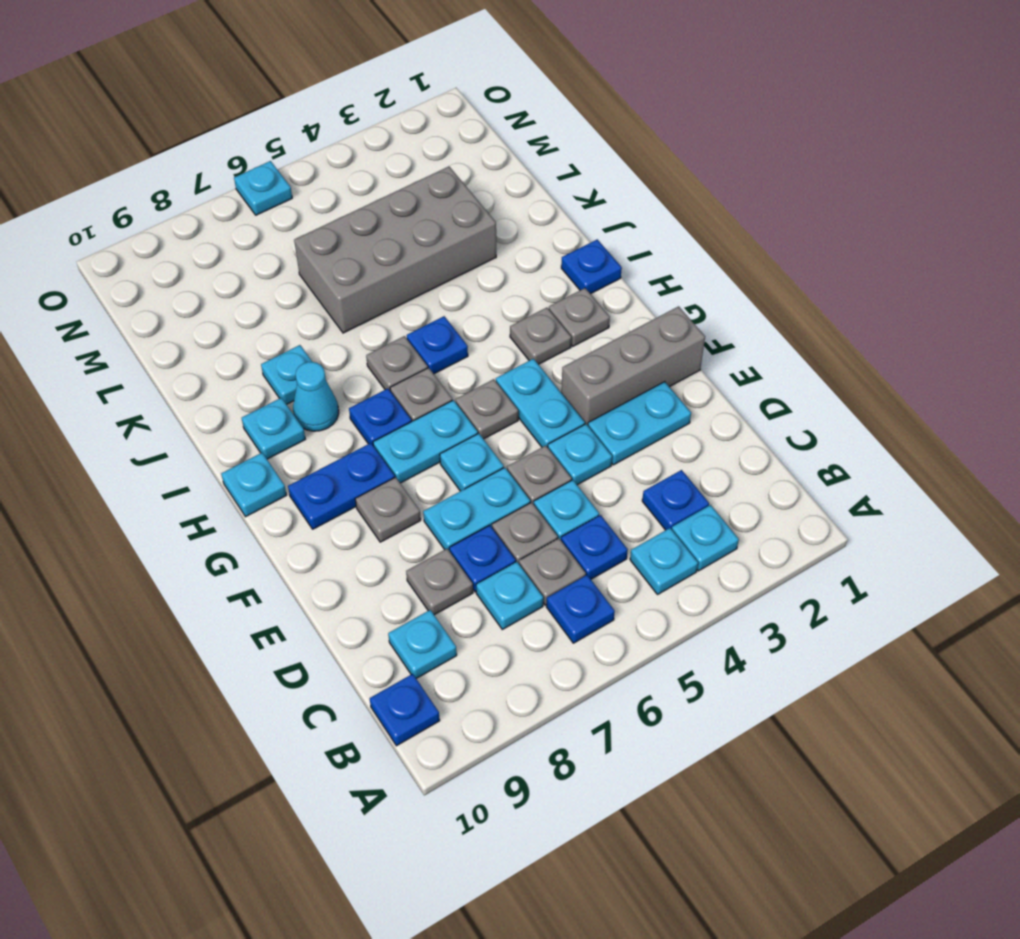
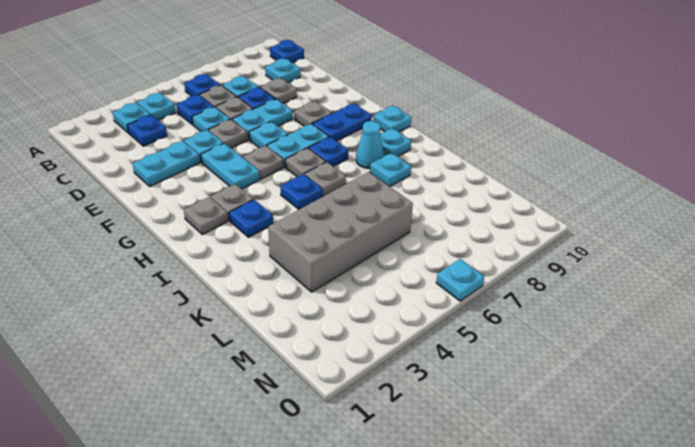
grey 1x3 brick [561,306,705,425] -> none
blue 1x1 plate [561,239,622,294] -> blue 1x1 plate moved to [229,200,273,237]

